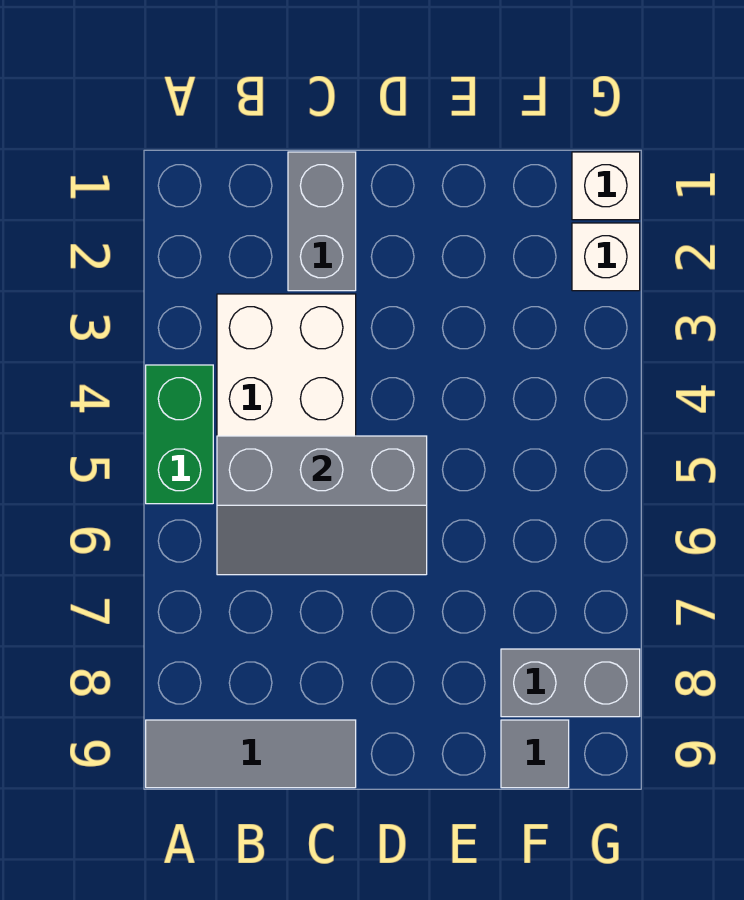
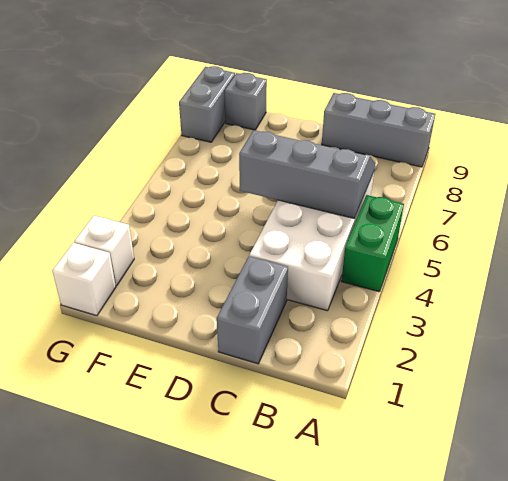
grey 1x3 tile [146,720,356,788] -> grey 1x3 brick [322,93,435,167]
grey 1x2 brick [501,649,640,717] -> grey 1x2 brick turned to [179,66,235,142]
grey 1x1 tile [501,720,569,788] -> grey 1x1 brick [225,73,267,130]

